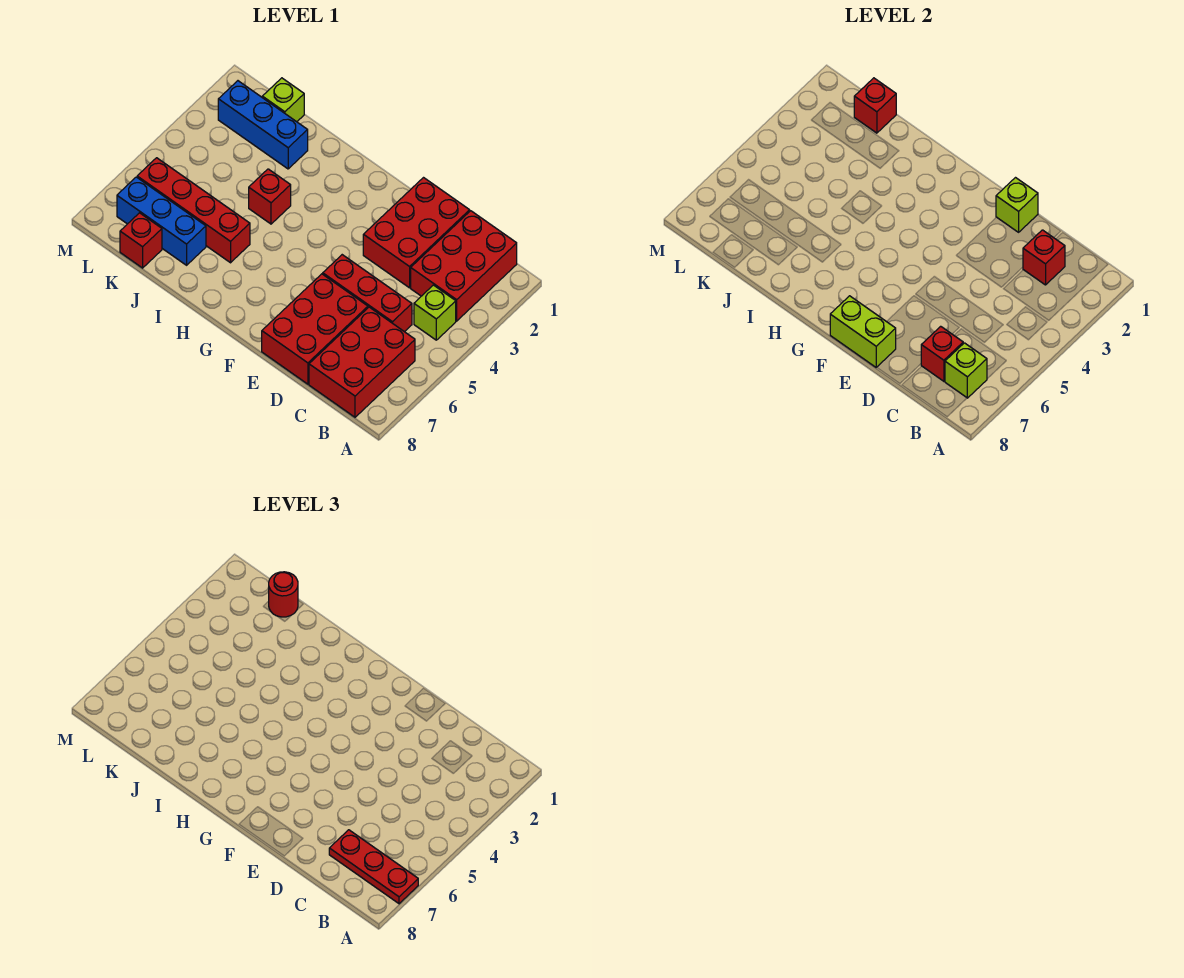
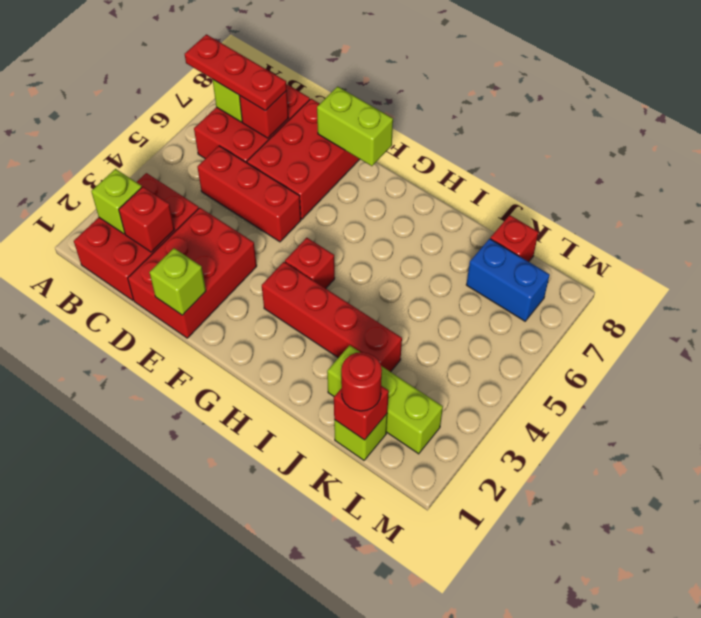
lime 1x1 brick [414,285,456,340] -> lime 1x1 brick moved to [91,169,142,234]
red 1x1 brick [249,169,291,224] -> red 1x1 brick moved to [285,238,335,288]
red 1x4 brick [137,158,250,263] -> red 1x4 brick moved to [262,262,402,372]
blue 1x3 brick [218,81,308,169] -> lime 1x3 brick [327,345,443,454]
blue 1x3 brick [117,177,206,265] -> blue 1x2 brick [466,239,550,321]

